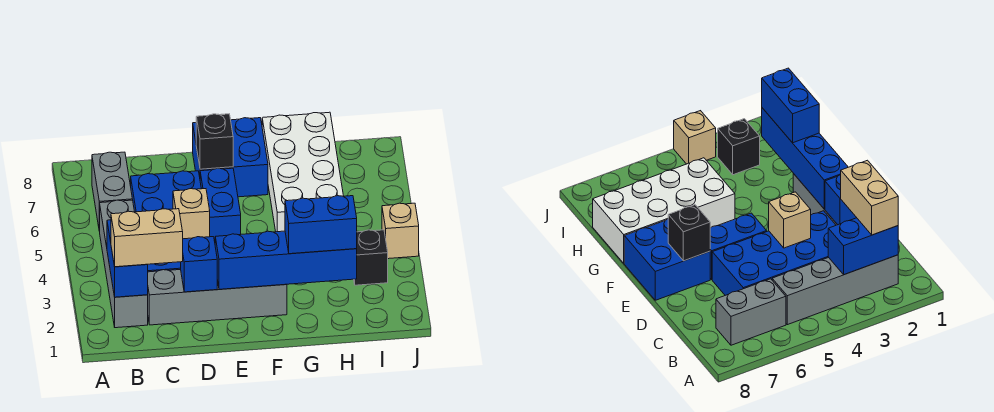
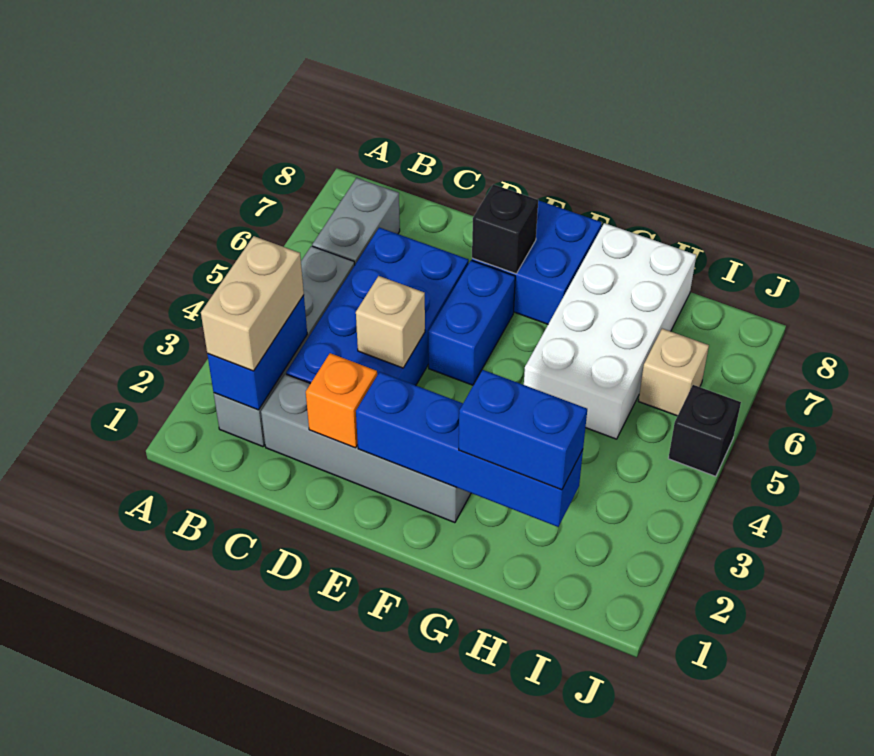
tan 1x2 brick [111,209,183,267] -> tan 1x2 brick turned to [201,236,304,371]
blue 1x1 brick [181,237,217,292] -> orange 1x1 brick [306,353,377,448]
black 1x1 brick [354,230,388,285] -> black 1x1 brick moved to [668,385,741,476]
tan 1x1 brick [382,203,419,259] -> tan 1x1 brick moved to [639,329,709,416]

